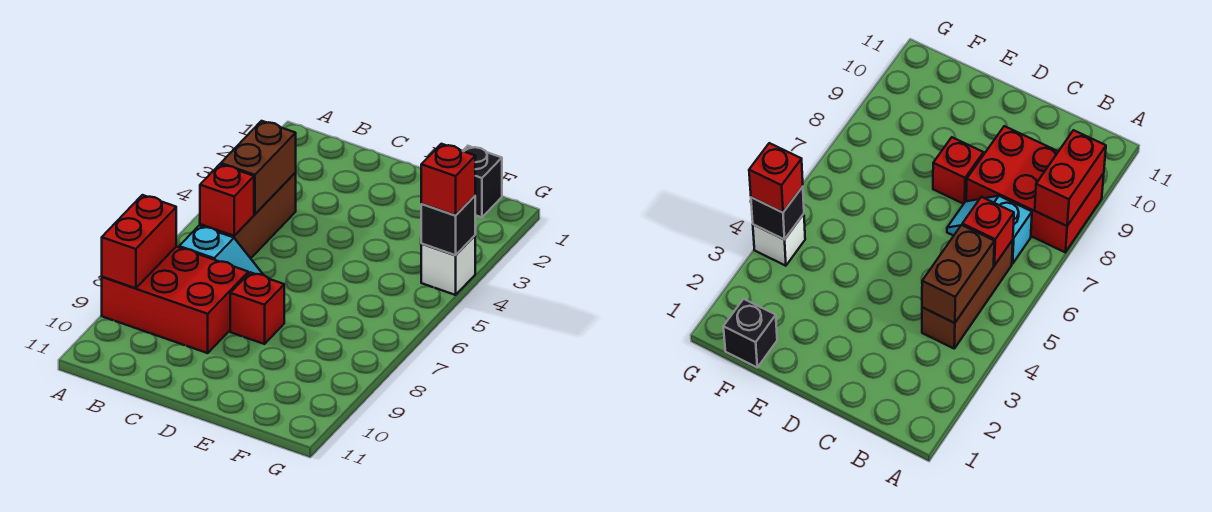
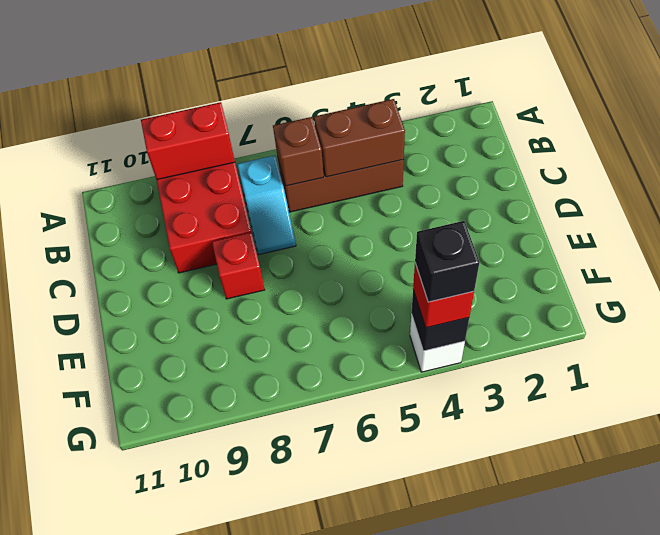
red 1x1 brick [200,164,254,236] -> brown 1x1 brick [273,117,324,186]
black 1x1 brick [463,146,502,217] -> black 1x1 brick moved to [415,221,479,302]

